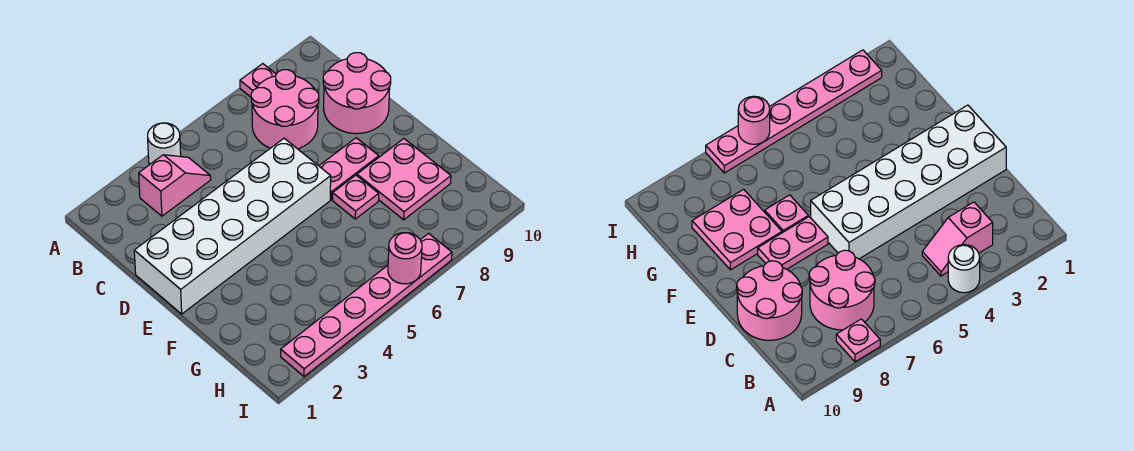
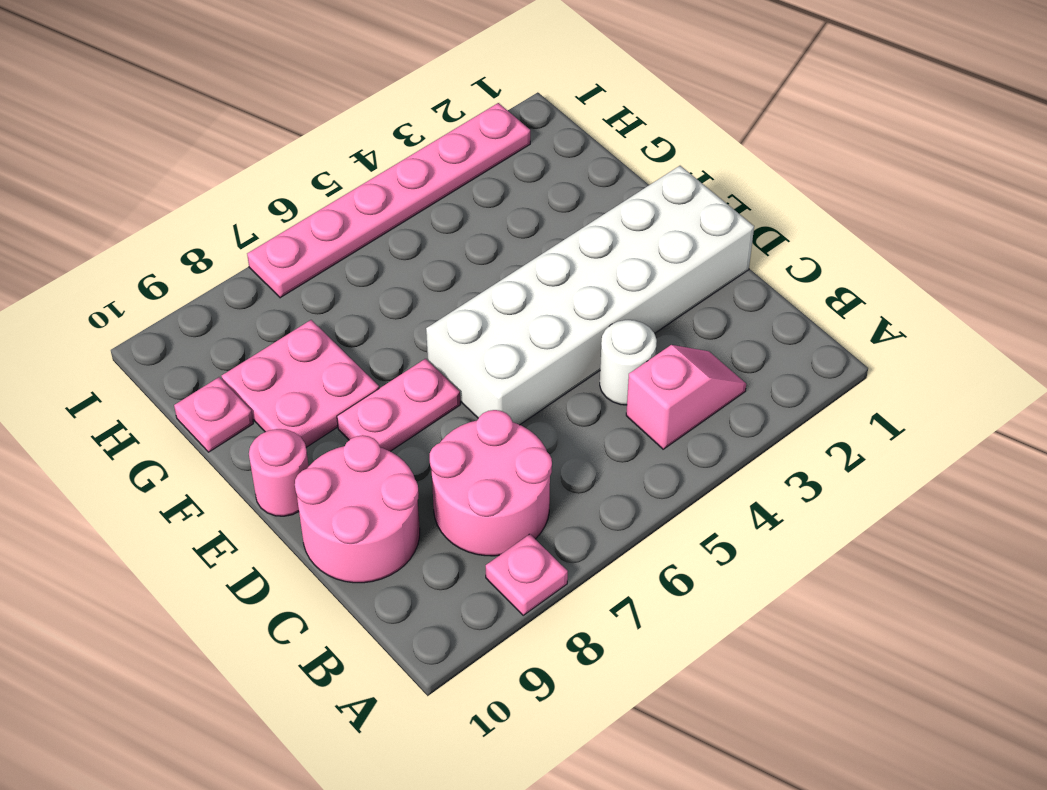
white 1x1 round brick [148,123,181,165] -> white 1x1 round brick moved to [600,320,657,405]
pink 1x2 slope [139,155,211,216] -> pink 1x2 slope turned to [626,345,746,449]
pink 1x1 plate [333,175,379,219] -> pink 1x1 plate moved to [174,377,253,452]
pink 1x1 round brick [388,233,422,284] -> pink 1x1 round brick moved to [249,429,309,516]

